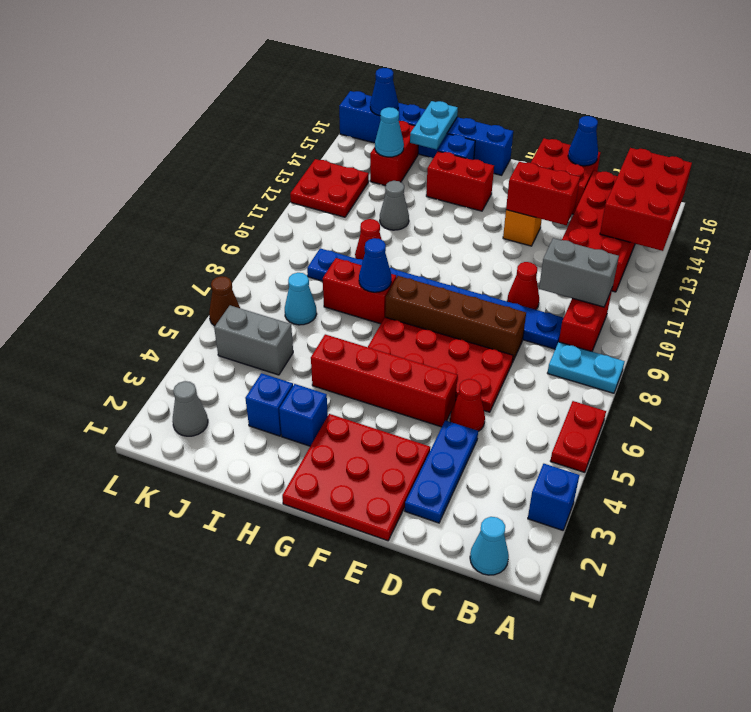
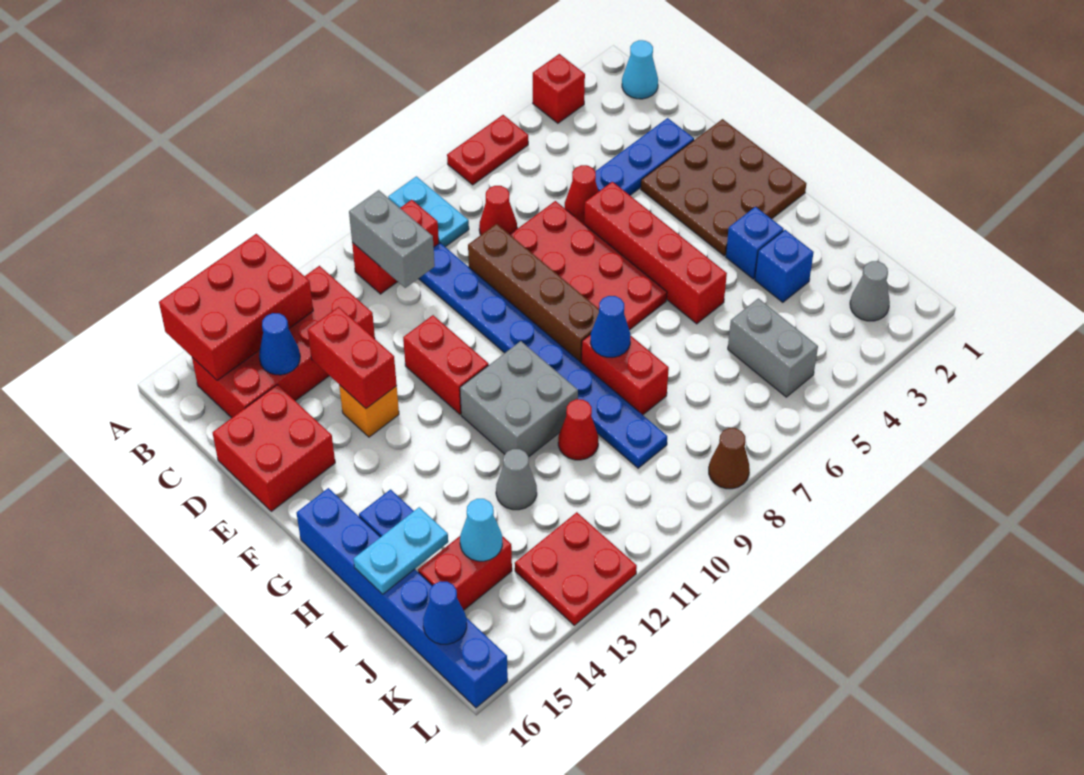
blue 1x1 brick [528,464,579,530] -> red 1x1 brick [533,54,585,123]
red 1x1 cone [507,262,539,310] -> red 1x1 cone moved to [479,186,517,235]
blue 1x1 cone [568,116,598,166] -> blue 1x1 cone moved to [259,313,300,375]
red 3x3 plate [282,414,430,541] -> brown 3x3 plate [641,119,806,256]
none -> grey 2x2 brick [460,341,578,457]
red 1x2 brick [426,151,494,211] -> red 1x2 brick moved to [403,315,489,414]
cyan 1x1 cone [285,273,317,325] -> none
brown 1x1 cone [209,276,240,326] -> brown 1x1 cone moved to [709,428,750,489]

